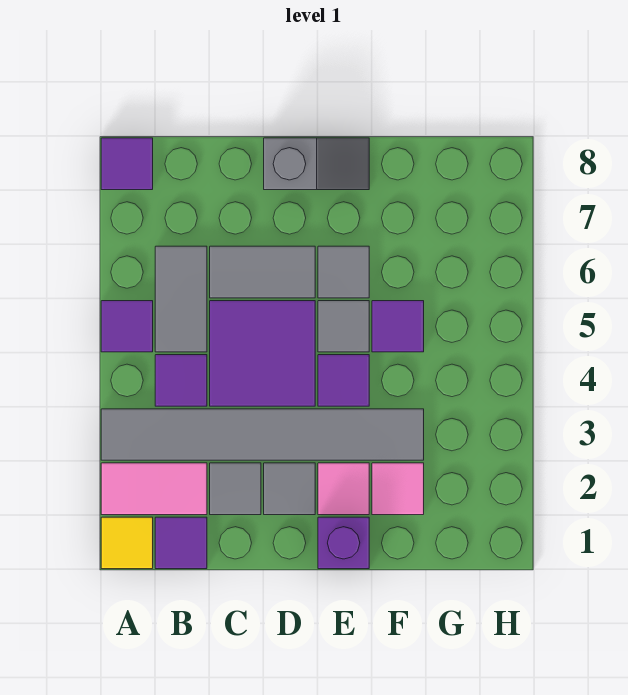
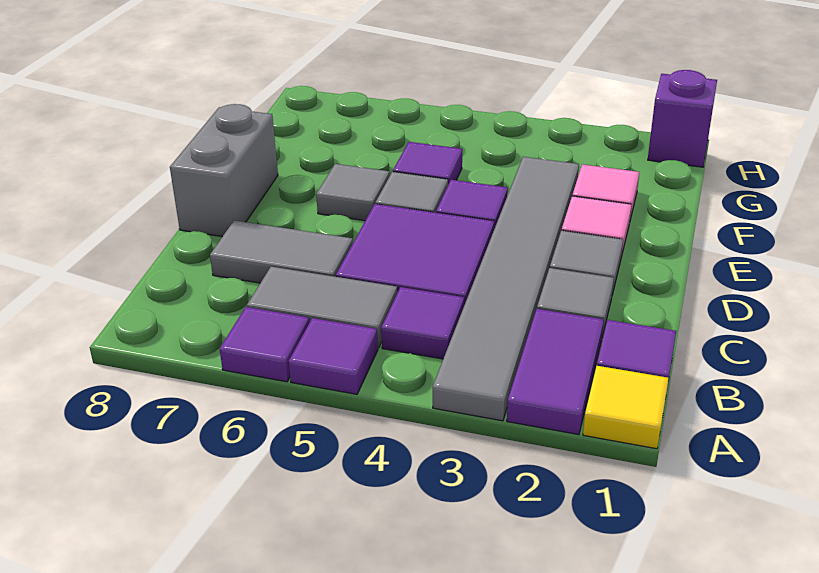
pink 1x2 tile [101,463,207,515] -> purple 1x2 tile [507,309,604,435]
purple 1x1 tile [101,138,153,190] -> purple 1x1 tile moved to [220,307,309,382]
grey 1x2 tile [210,246,315,298] -> grey 1x2 tile turned to [210,220,353,283]
grey 1x2 slope [264,138,369,190] -> grey 1x2 brick [170,104,278,237]
purple 1x1 brick [318,517,369,569] -> purple 1x1 brick moved to [648,70,717,167]

